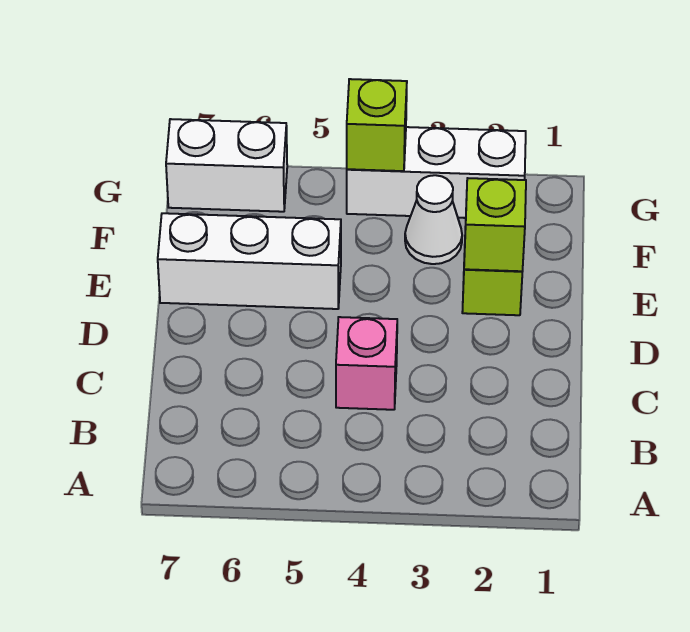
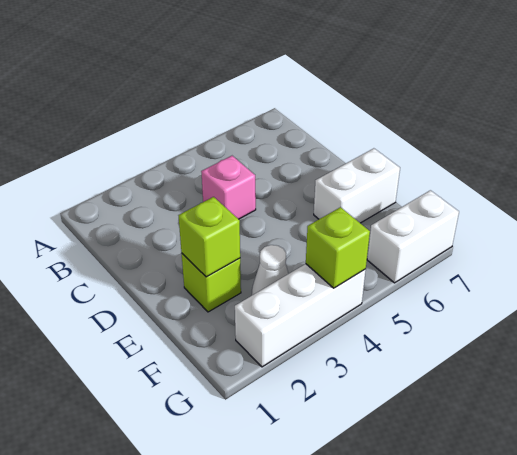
white 1x3 brick [158,213,341,309] -> white 1x2 brick [314,148,400,223]

